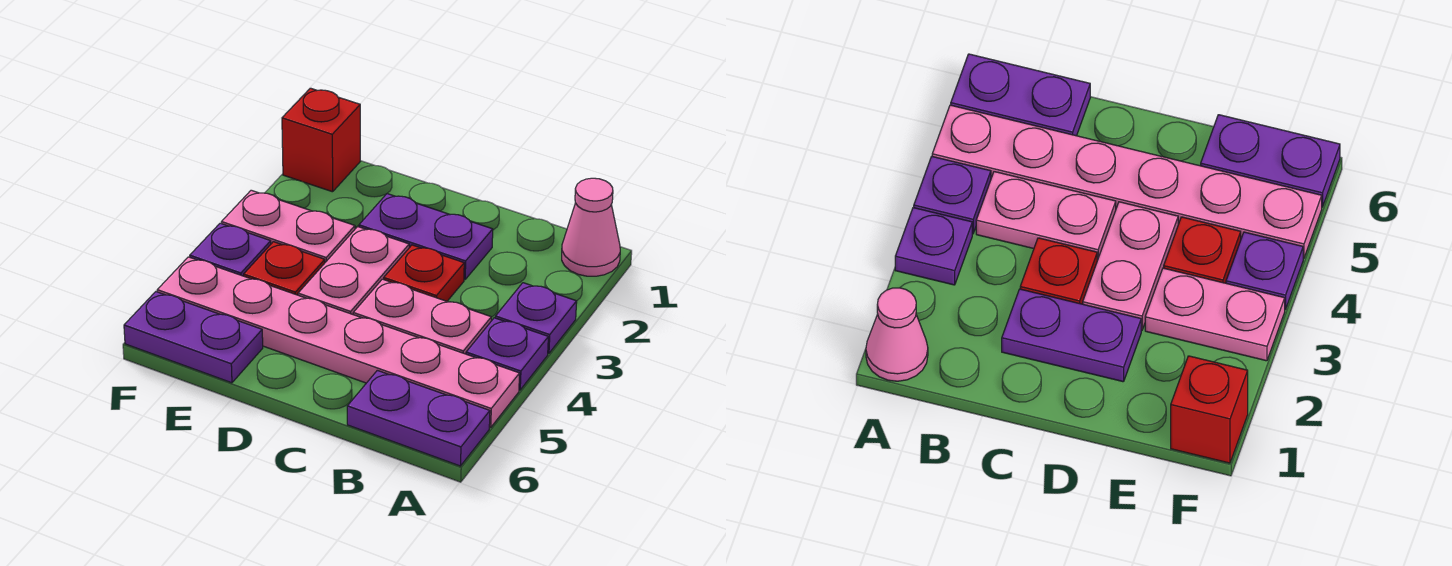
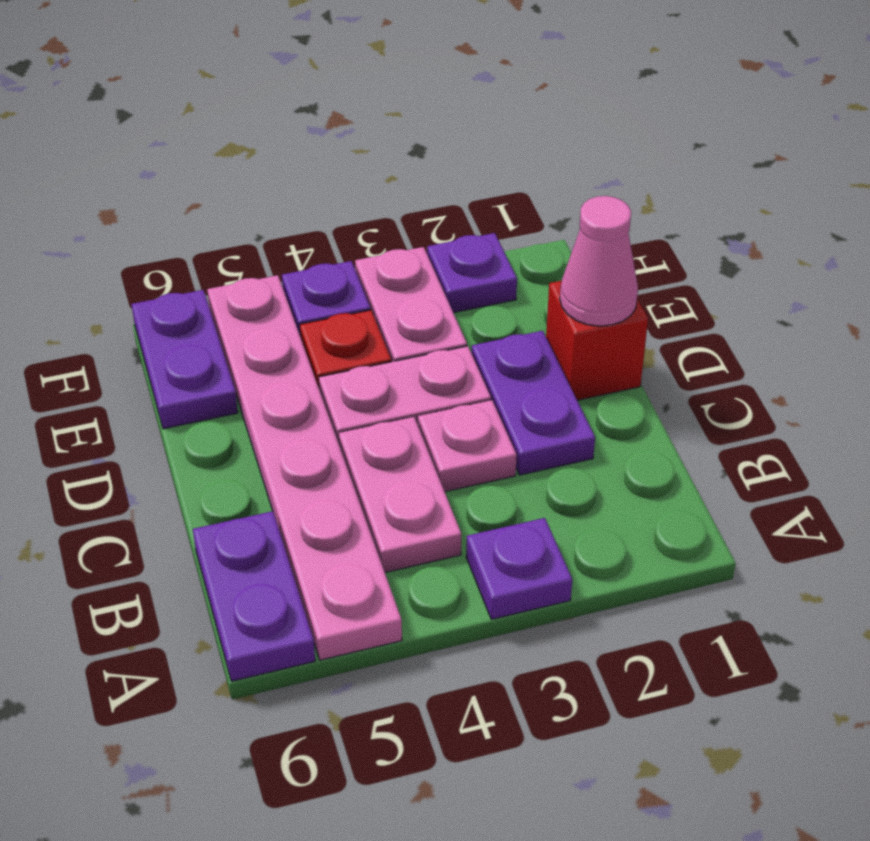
pink 1x1 cone [562,178,620,276] -> pink 1x1 cone moved to [560,196,638,326]
purple 1x1 plate [466,318,548,390] -> purple 1x1 plate moved to [427,233,517,313]
red 1x1 plate [384,245,464,301] -> pink 1x1 plate [418,400,517,492]
red 1x1 brick [282,88,360,192] -> red 1x1 brick moved to [546,281,648,400]

